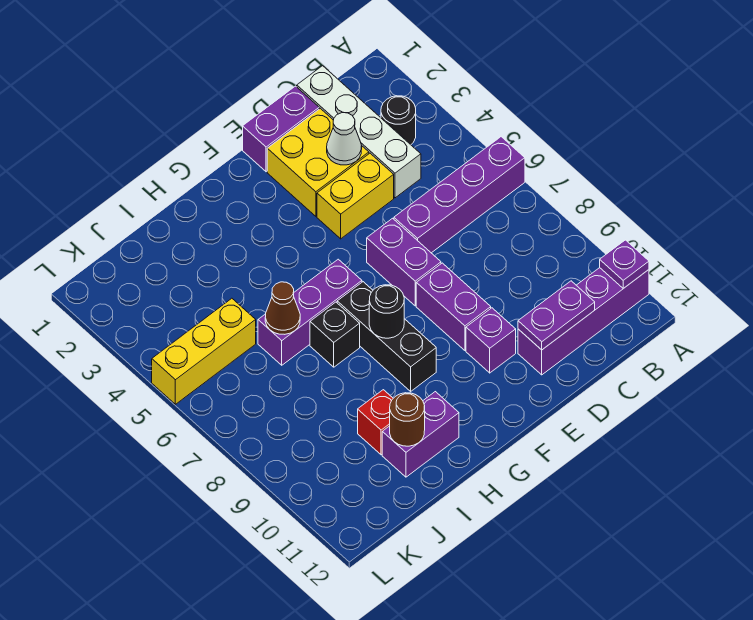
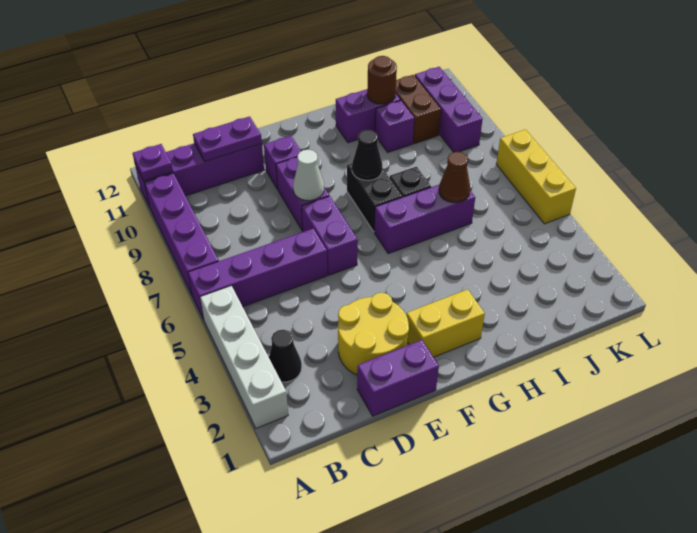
none -> purple 1x4 brick [145,173,219,295]
black 1x1 round brick [381,96,416,145] -> black 1x1 cone [269,330,302,382]
white 1x4 brick [297,66,421,198] -> white 1x4 brick moved to [200,286,288,428]
yellow 2x2 brick [267,108,369,216] -> yellow 2x2 round brick [338,293,409,375]
white 1x1 cone [327,113,362,165] -> white 1x1 cone moved to [293,150,324,201]
yellow 1x2 brick [317,153,394,239] -> yellow 1x2 brick moved to [407,289,485,357]
black 1x3 brick [337,282,436,391] -> black 1x2 brick [347,163,402,231]
black 1x1 round brick [369,285,404,338] -> black 1x1 cone [352,130,382,180]
red 1x1 brick [358,390,393,455] -> purple 1x1 brick [375,100,414,152]
yellow 1x3 brick [152,298,256,404] -> yellow 1x3 brick turned to [496,129,576,224]
none -> brown 1x2 brick [396,75,441,144]
none -> purple 1x3 brick [415,67,483,152]

